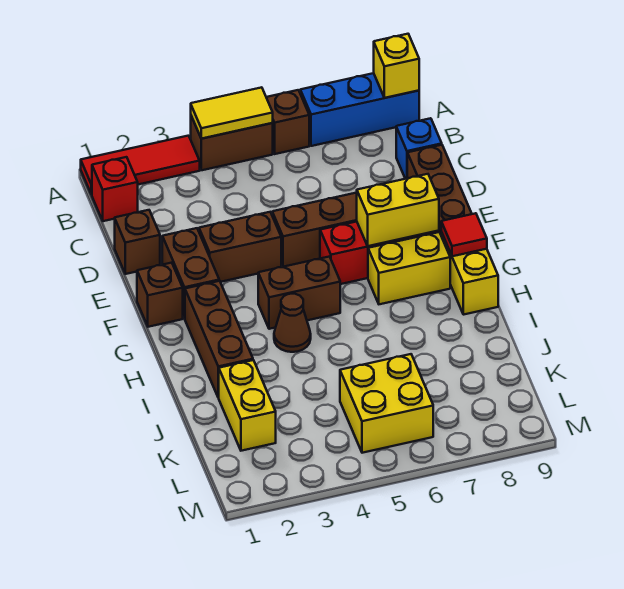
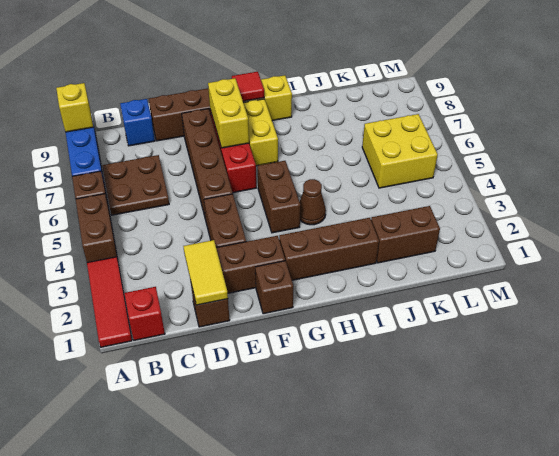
yellow 1x2 tile [191,87,273,139] -> yellow 1x2 tile moved to [183,240,228,305]
none -> brown 2x2 plate [102,155,169,215]
yellow 1x2 brick [219,360,276,451] -> brown 1x2 brick [371,206,440,263]

